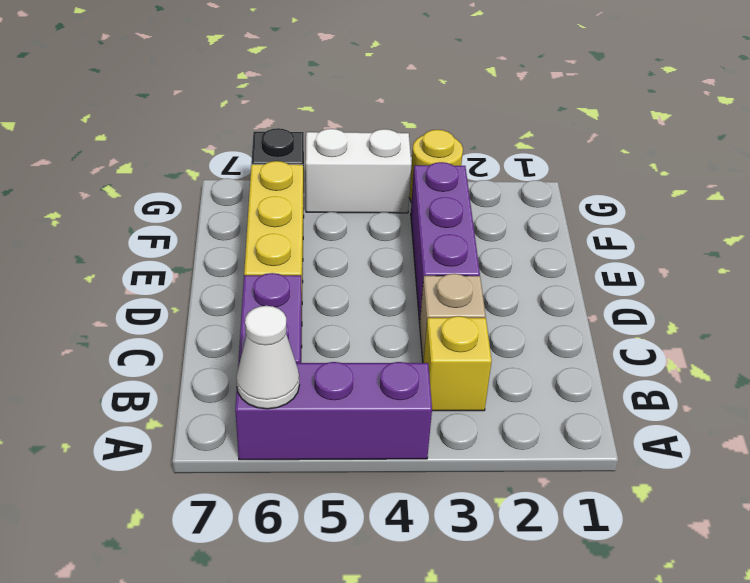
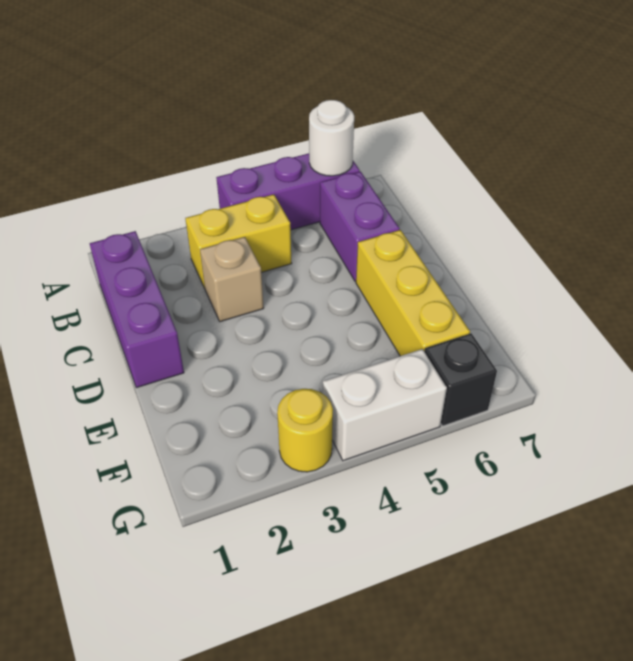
white 1x1 cone [236,306,299,409] -> white 1x1 round brick [309,100,354,176]
yellow 1x1 brick [423,316,492,411] -> yellow 1x2 brick [185,195,292,288]
purple 1x3 brick [411,162,480,323] -> purple 1x3 brick moved to [90,231,184,388]

